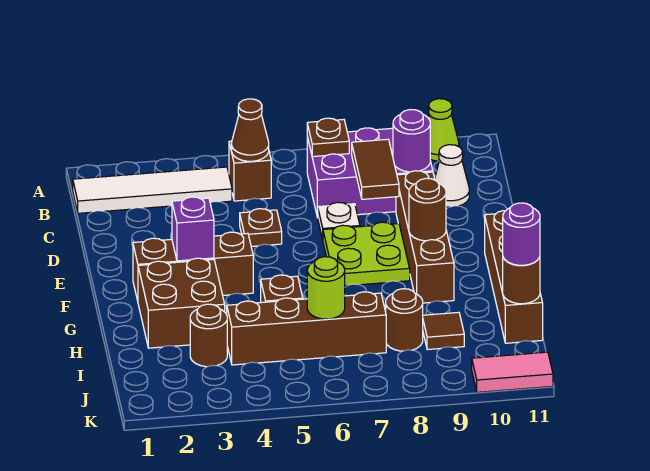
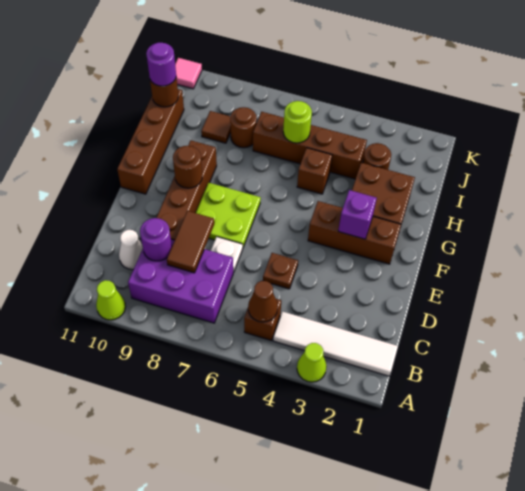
none -> lime 1x1 cone [297,343,327,382]
brown 1x1 plate [307,118,349,157] -> none
pink 1x2 tile [472,352,553,392] -> pink 1x1 tile [175,58,202,89]

